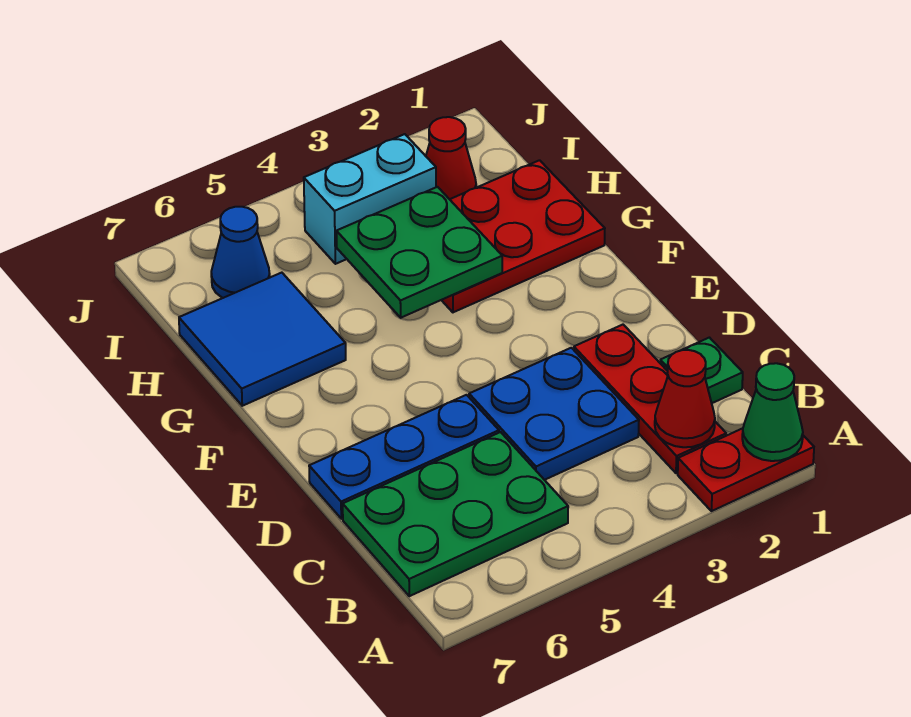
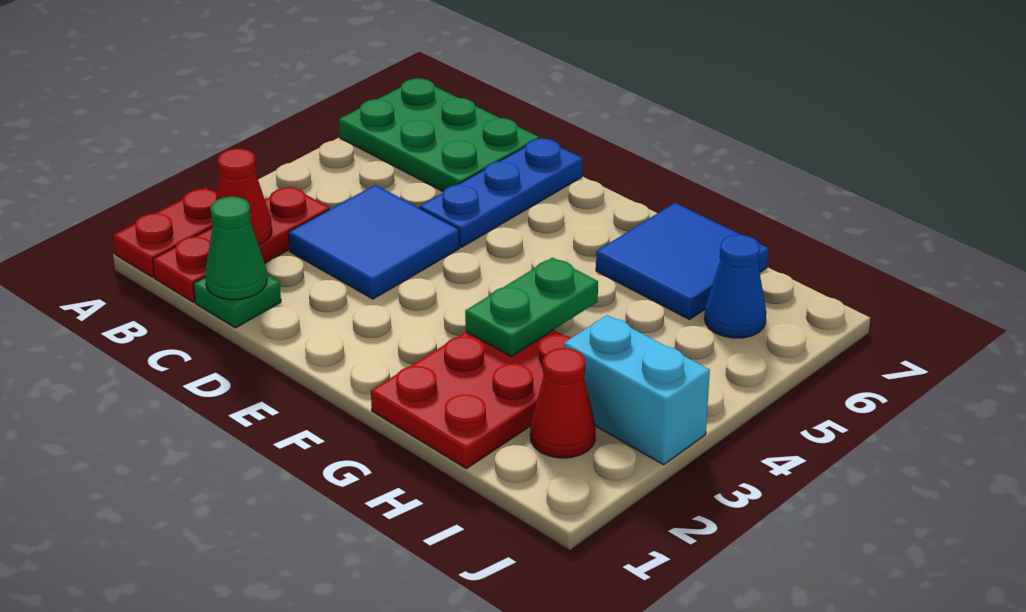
green 1x1 cone [742,363,803,461] -> green 1x1 cone moved to [205,197,267,300]
red 1x3 plate [574,325,726,473] -> red 1x3 plate turned to [153,186,330,302]
green 2x3 plate [343,432,568,596] -> green 2x3 plate turned to [339,78,539,191]
blue 2x2 plate [469,348,639,480] -> blue 2x2 tile [288,185,459,299]
green 2x2 plate [336,187,502,318] -> green 1x2 plate [465,258,598,356]
cyan 1x2 brick [304,134,436,264] -> cyan 1x2 brick turned to [564,315,710,465]

